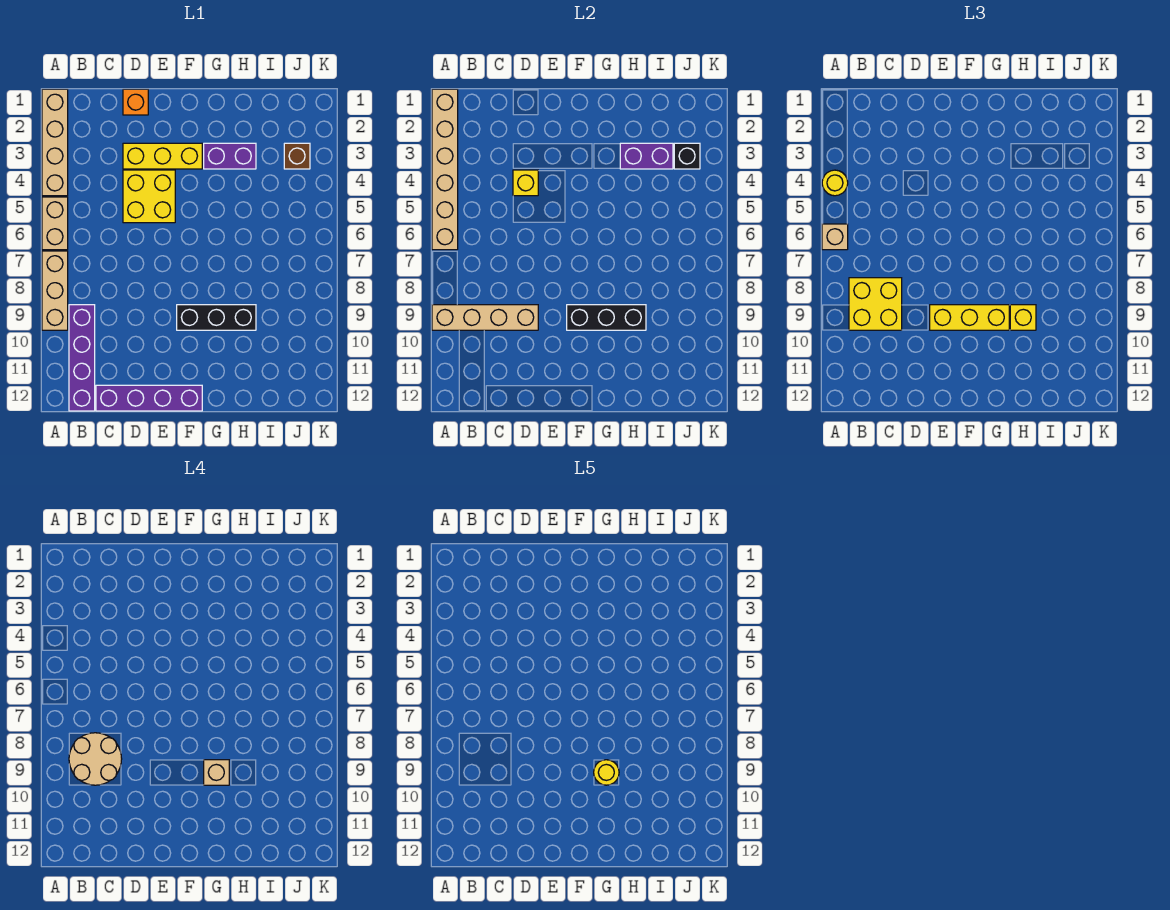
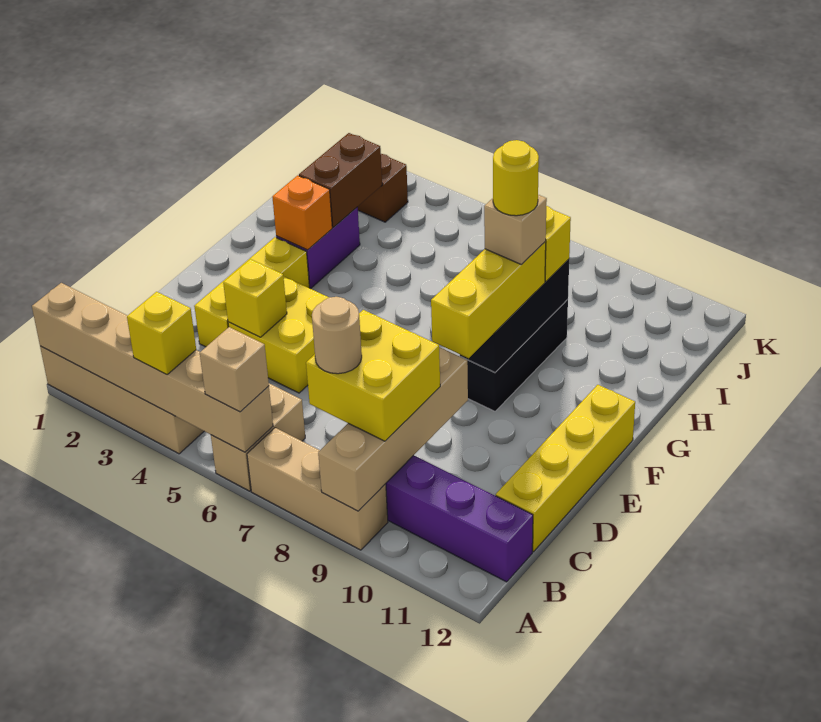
yellow 1x1 round brick [822,170,848,196] -> yellow 1x1 brick [127,292,196,375]
tan 1x2 brick [42,197,68,250] -> tan 1x2 brick turned to [211,384,305,491]
tan 2x2 round brick [69,733,122,785] -> tan 1x1 round brick [312,297,362,374]
purple 1x4 brick [96,385,202,411] -> yellow 1x4 brick [496,385,635,552]
orange 1x1 brick [123,89,148,115] -> orange 1x1 brick moved to [272,175,332,250]
purple 1x2 brick [620,143,673,169] -> brown 1x2 brick [299,133,382,227]
black 1x1 brick [674,143,700,169] -> none

